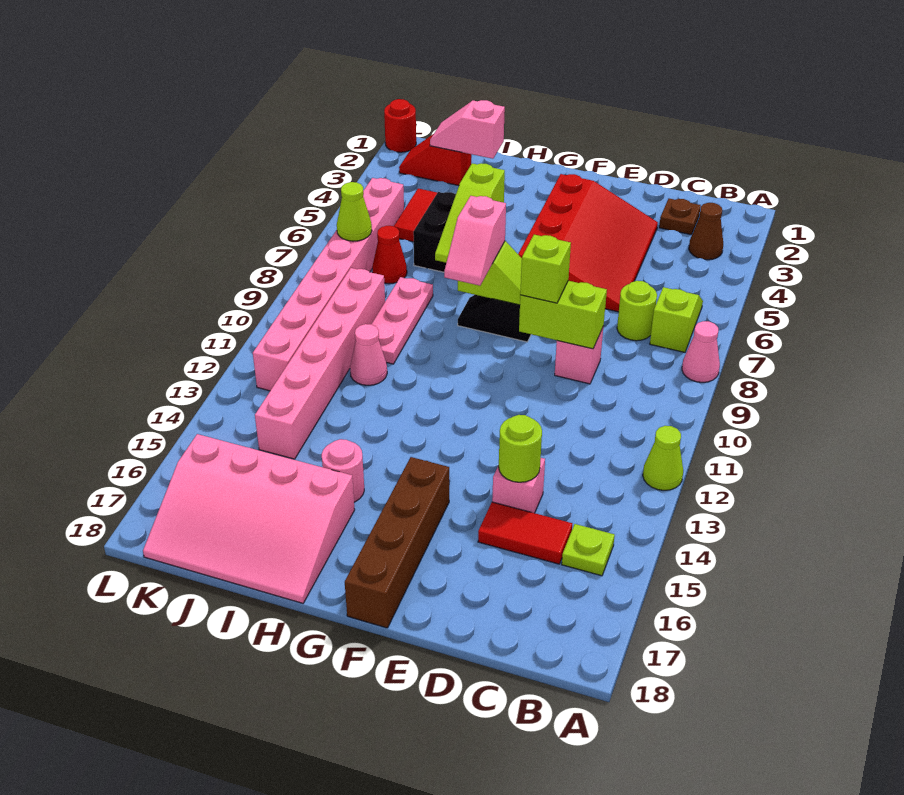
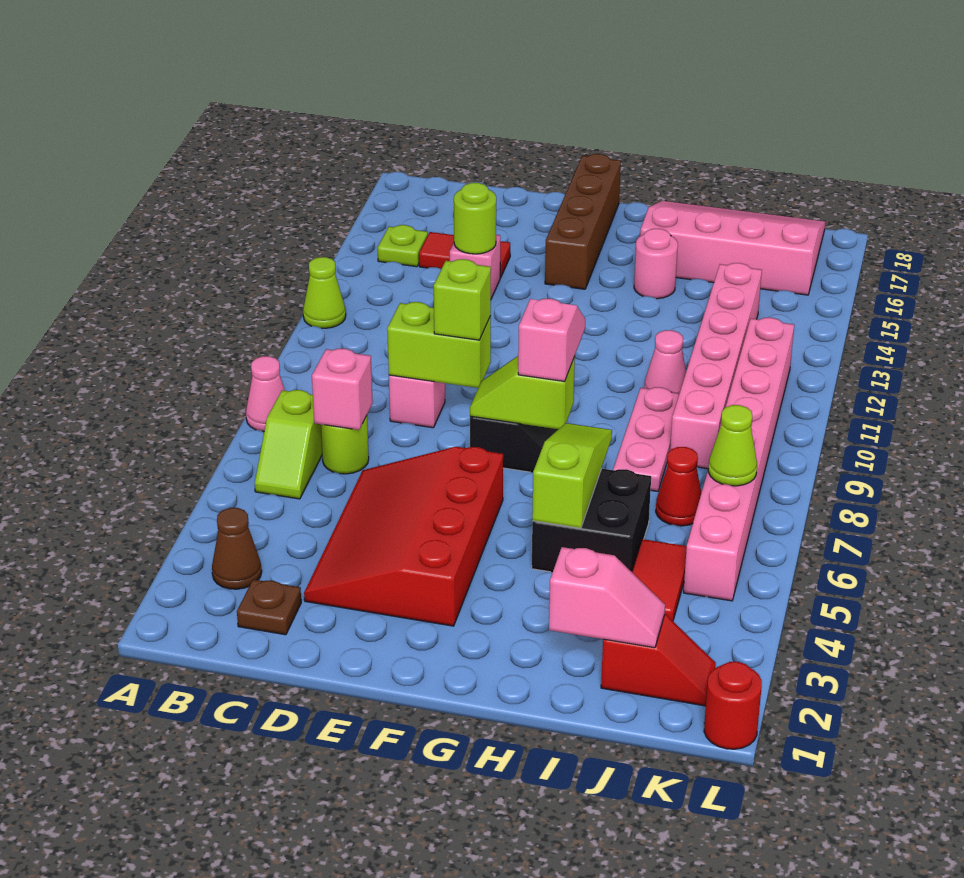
none -> pink 1x1 brick [312,349,373,430]

